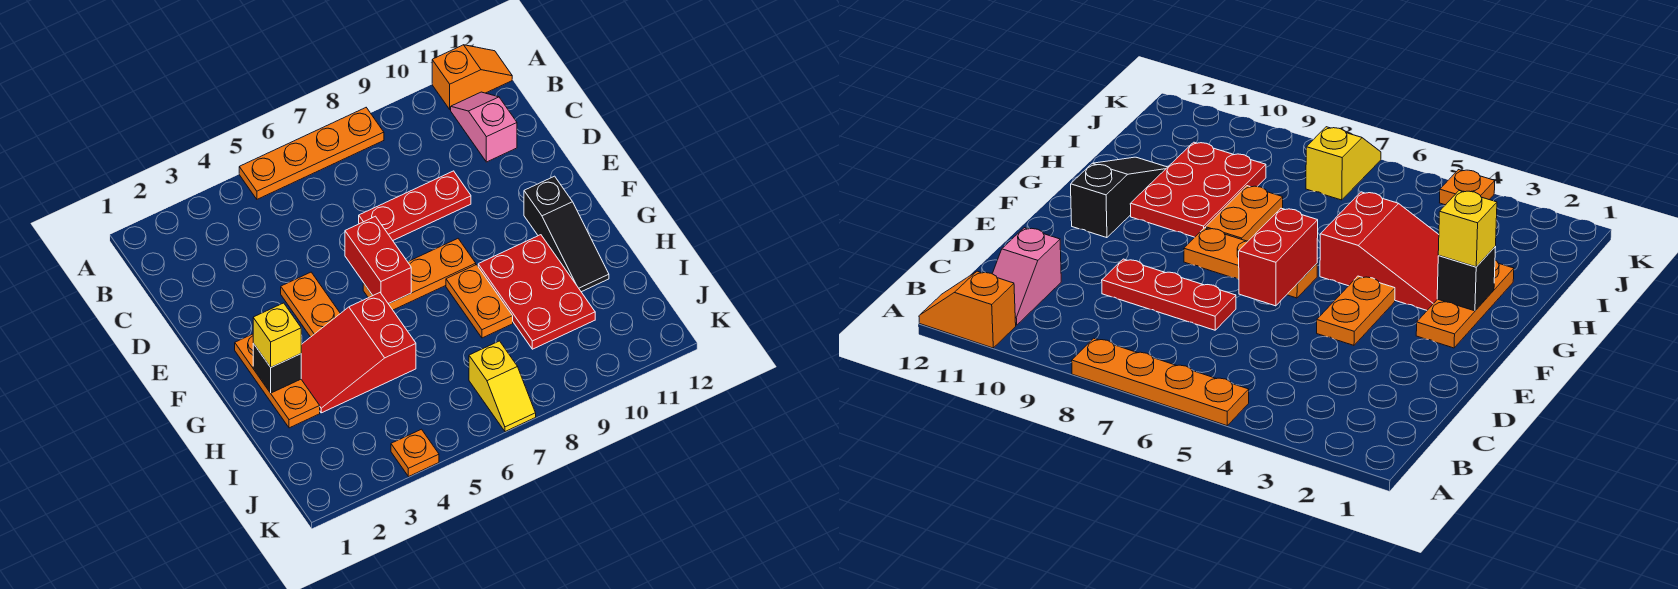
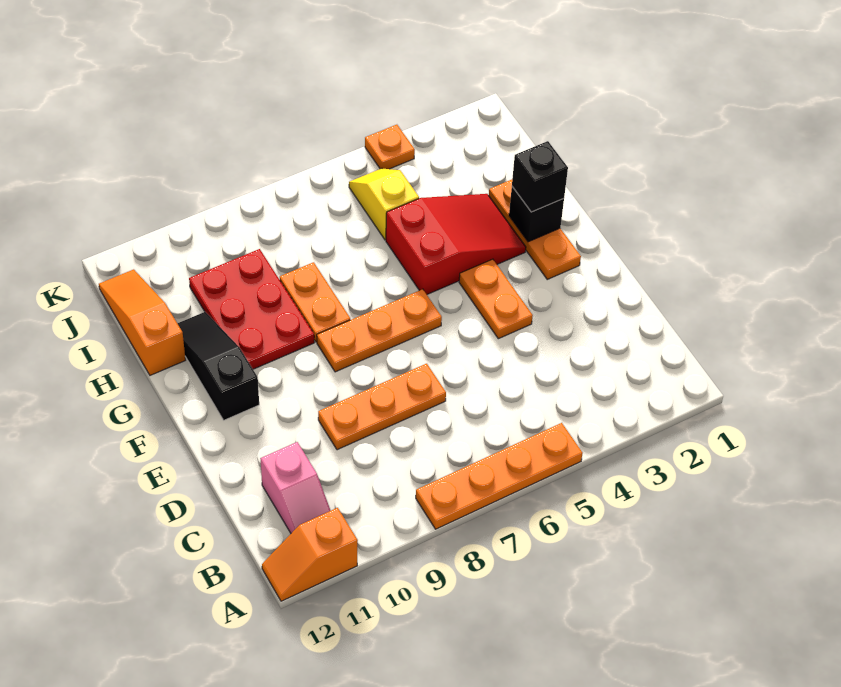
red 1x3 plate [359,171,471,240] -> orange 1x3 plate [318,364,446,450]
red 1x2 brick [345,216,411,304] -> none
yellow 1x1 brick [253,303,301,367] -> black 1x1 brick [512,141,568,212]
none -> orange 1x3 slope [99,269,185,375]
yellow 1x2 slope [469,341,536,432] -> yellow 1x2 slope moved to [349,168,419,240]

